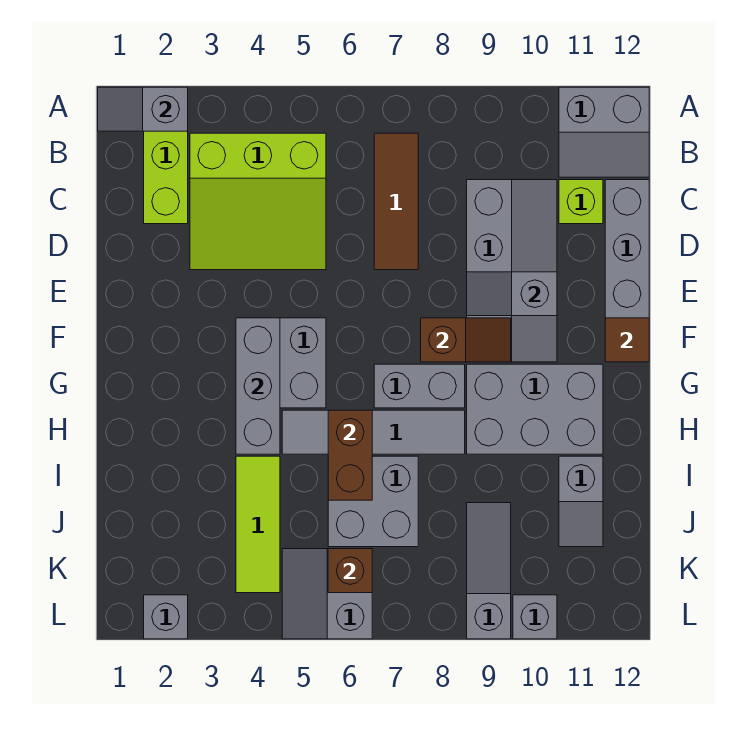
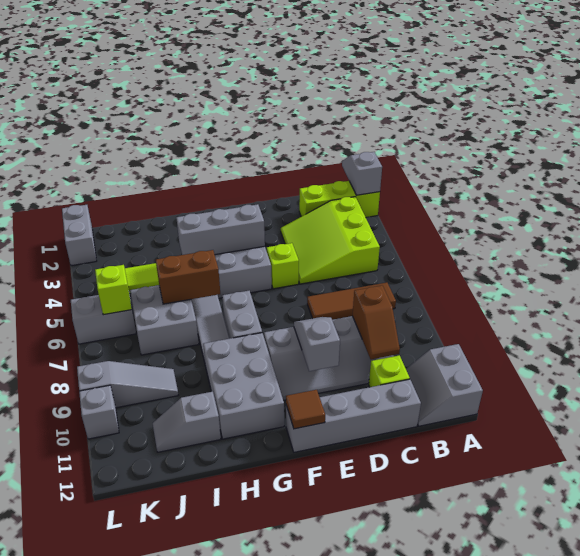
none -> lime 1x1 brick [267,243,299,289]
brown 1x2 slope [421,318,511,362] -> brown 1x2 slope moved to [352,285,400,359]
brown 1x1 brick [328,549,372,593] -> lime 1x1 brick [95,265,132,315]
grey 1x1 brick [144,595,188,639] -> grey 1x2 brick [62,205,96,266]

